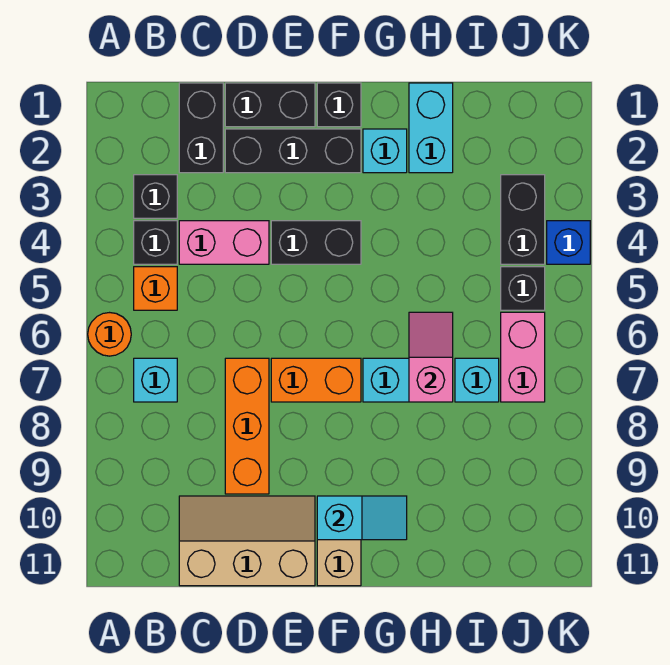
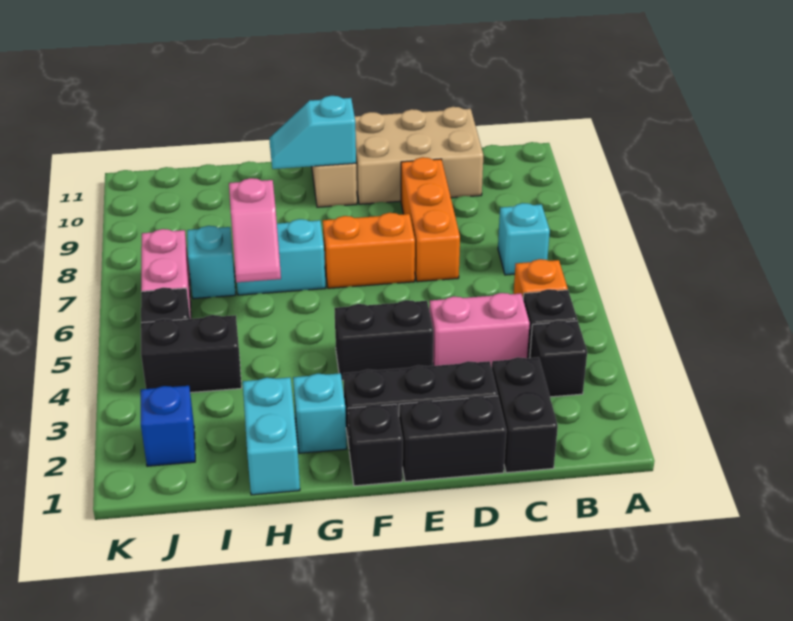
orange 1x1 round brick [88,313,131,356] -> none
tan 2x3 slope [179,496,315,586] -> tan 2x3 brick [355,107,484,204]
black 1x2 brick [501,175,545,264] -> black 1x2 brick turned to [141,315,242,393]
blue 1x1 brick [547,221,590,264] -> blue 1x1 brick moved to [141,386,195,466]

